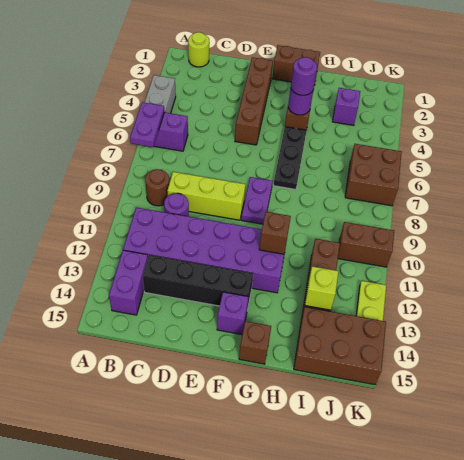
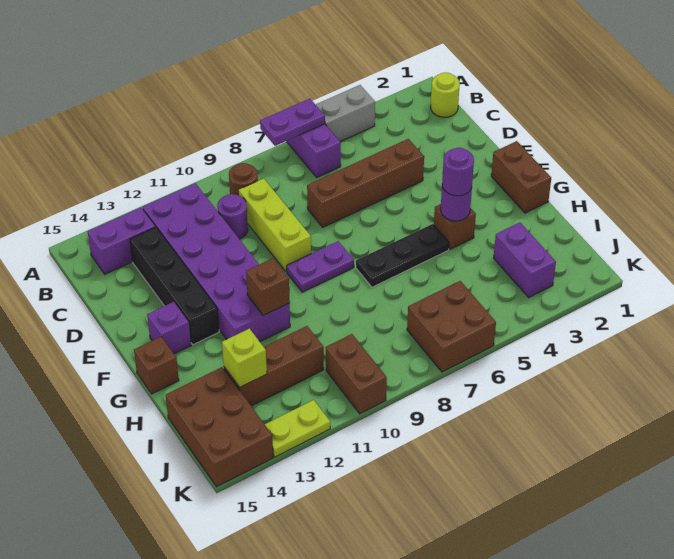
brown 1x4 brick [235,57,273,145] -> brown 1x4 brick moved to [307,139,424,227]
purple 1x1 brick [332,88,360,125] -> purple 1x2 brick [494,223,556,297]

